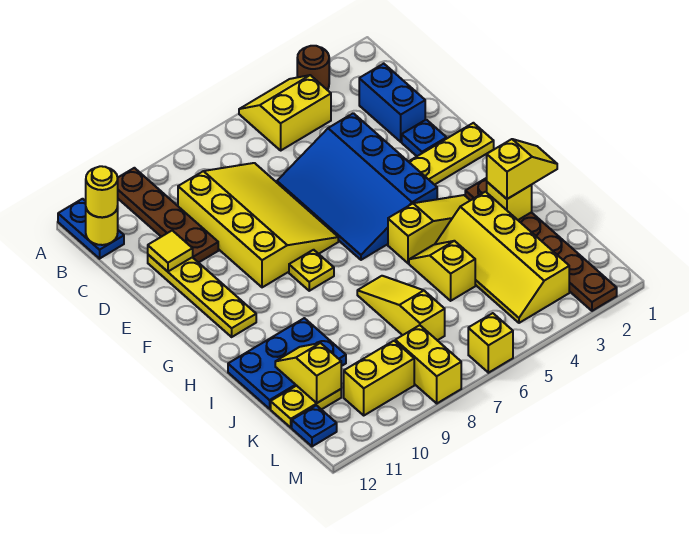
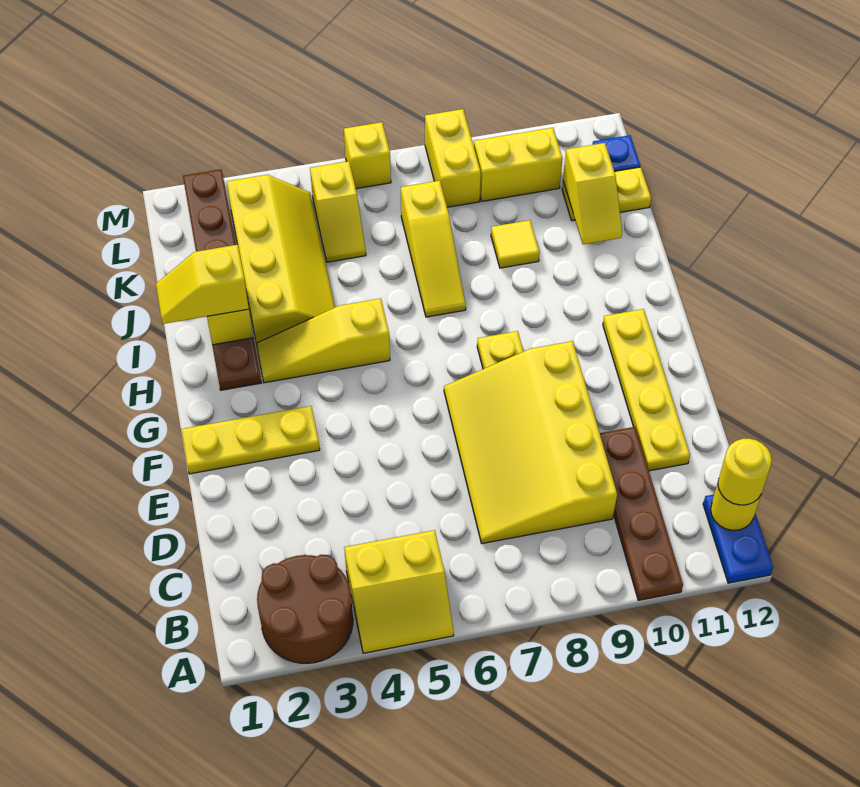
brown 1x1 round brick [297,46,329,90] -> brown 2x2 round brick [257,555,353,663]
blue 1x2 brick [359,64,425,142] -> none
blue 3x4 slope [277,113,437,260] -> none
yellow 1x1 tile [148,230,193,271] -> yellow 1x1 tile moved to [491,220,540,268]
blue 1x1 plate [402,120,447,156] -> none
yellow 1x2 slope [409,241,475,301] -> yellow 1x2 slope moved to [310,161,366,262]
blue 2x3 plate [228,318,346,409] -> none

